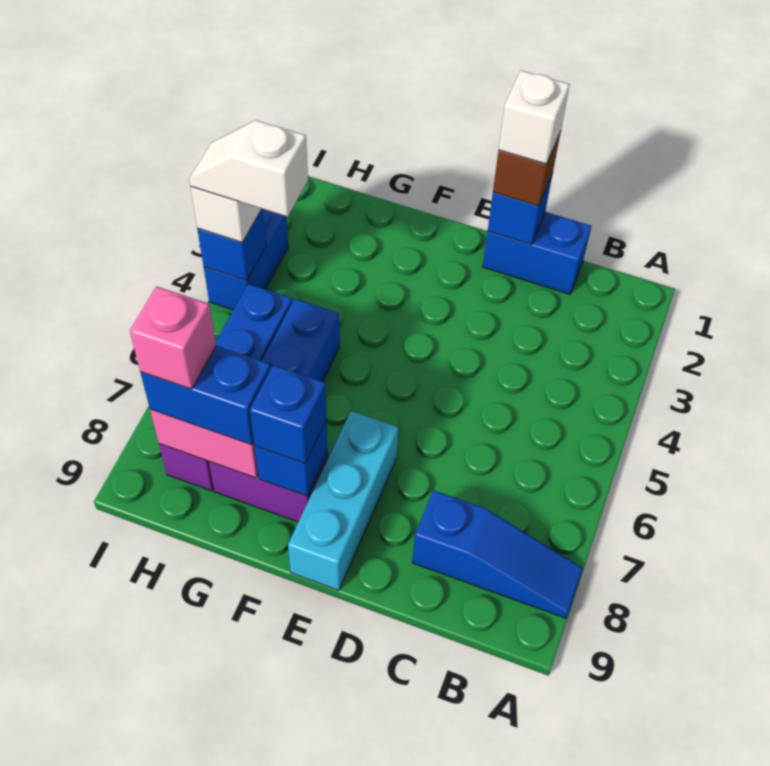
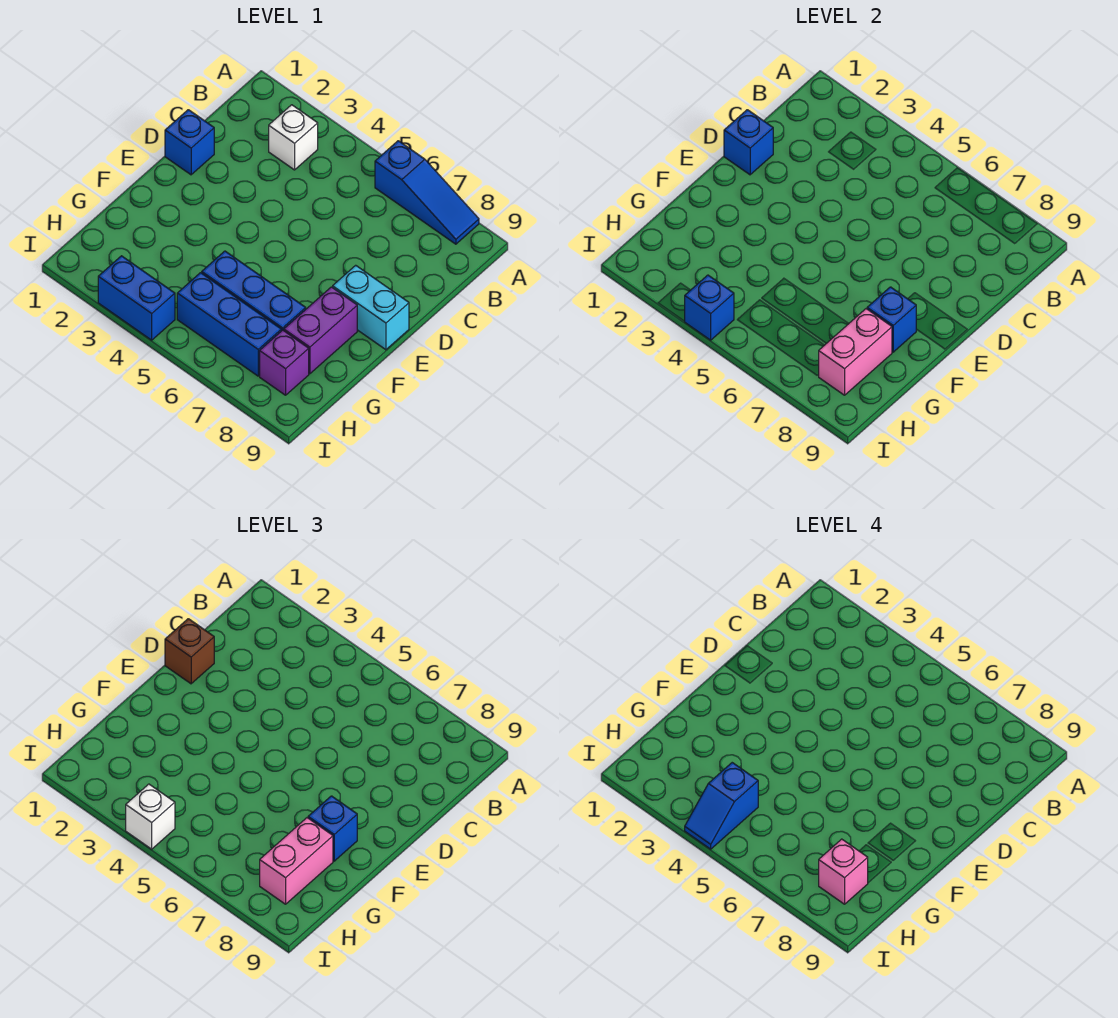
blue 1x3 slope [412,490,583,618] -> blue 1x3 slope turned to [375,141,479,244]
blue 1x2 brick [483,212,591,294] -> blue 1x1 brick [165,110,214,175]
white 1x1 brick [499,71,570,164] -> white 1x1 brick moved to [269,105,318,170]
cyan 1x3 brick [288,411,398,591] -> cyan 1x2 brick [333,265,409,350]
blue 1x2 brick [140,346,271,445] -> pink 1x2 brick [260,818,333,904]
white 1x2 slope [189,120,308,217] -> blue 1x2 slope [685,763,758,849]

